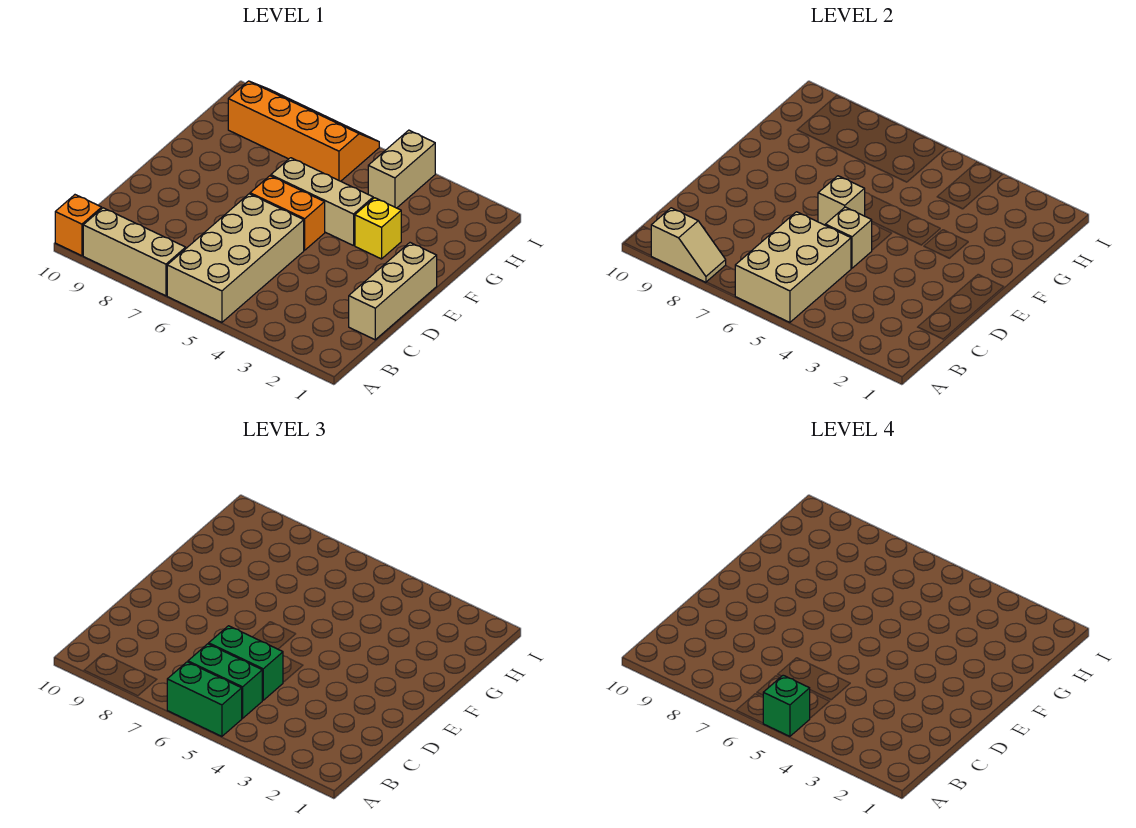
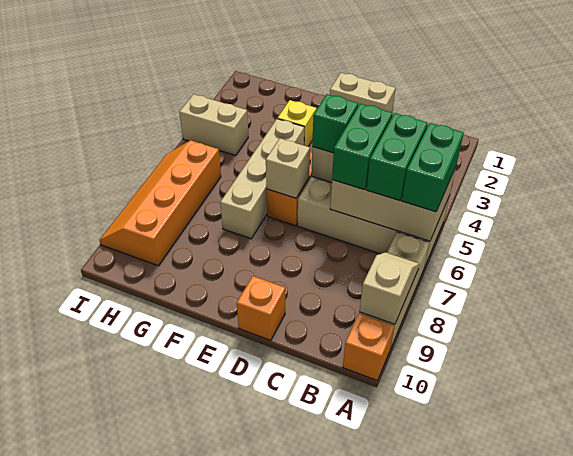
green 1x1 brick [763,675,810,736] -> green 1x1 brick moved to [312,94,358,153]
tan 1x3 brick [349,243,437,340] -> tan 1x2 brick [330,73,396,112]
none -> orange 1x1 brick [237,276,285,341]
tan 1x3 brick [271,158,373,246] -> tan 1x4 brick [220,119,304,239]

